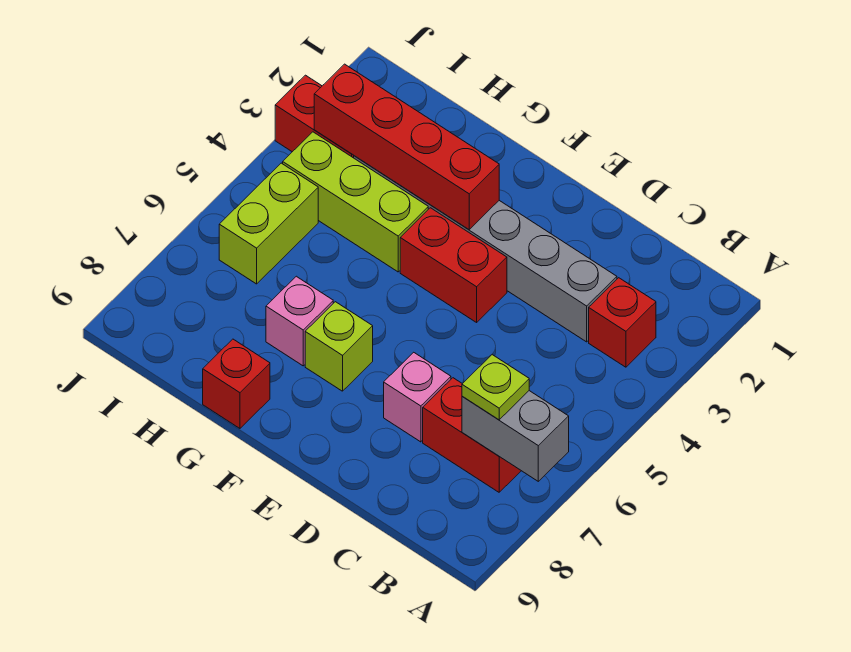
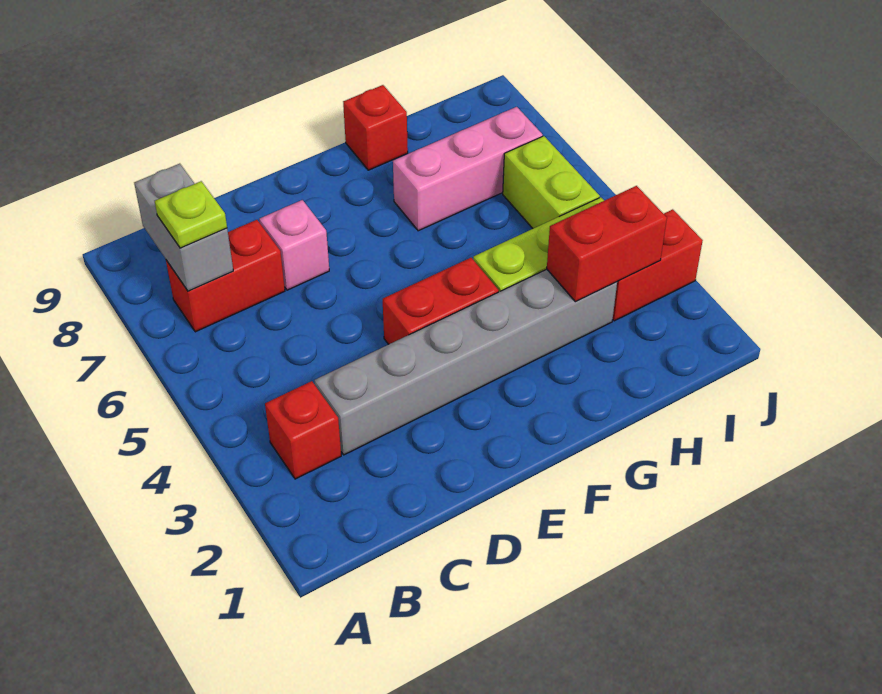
grey 1x2 brick [462,391,569,481] -> grey 1x2 brick turned to [134,164,233,291]
red 1x4 brick [314,64,499,230] -> red 1x2 brick [547,186,667,302]
lime 1x1 brick [305,302,373,391] -> none
pink 1x1 brick [266,276,333,366] -> pink 1x3 brick [393,107,543,231]

